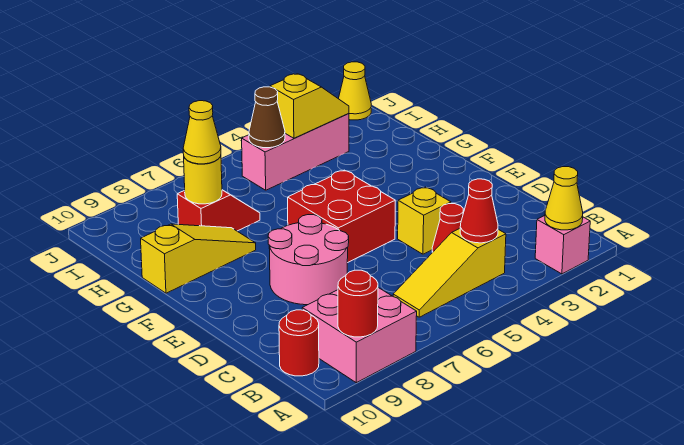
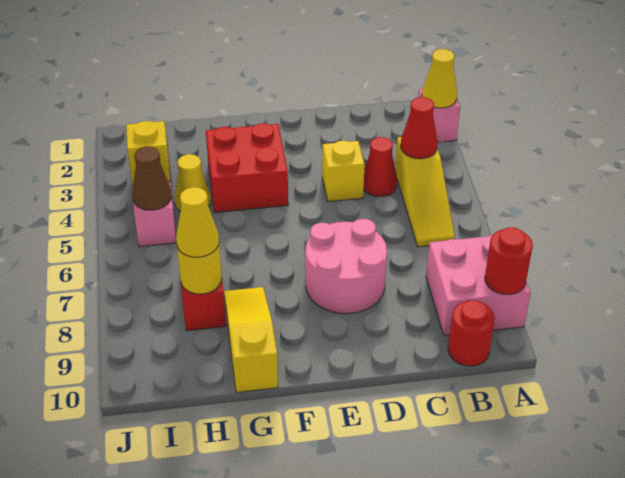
red 2x2 brick [288,170,395,263] -> red 2x2 brick moved to [206,123,288,212]
yellow 1x1 cone [338,62,371,120] -> yellow 1x1 cone moved to [174,154,211,212]

